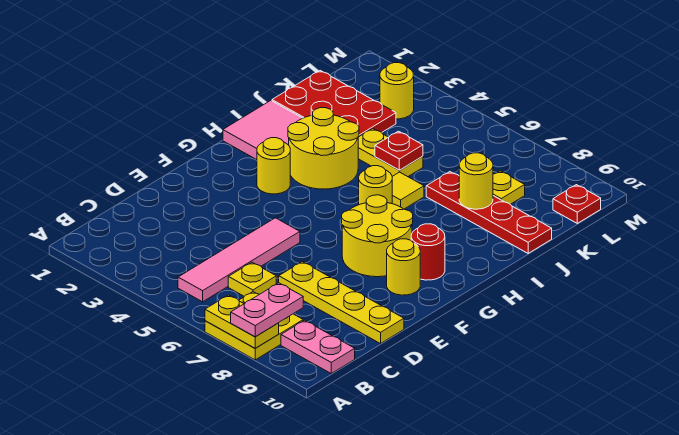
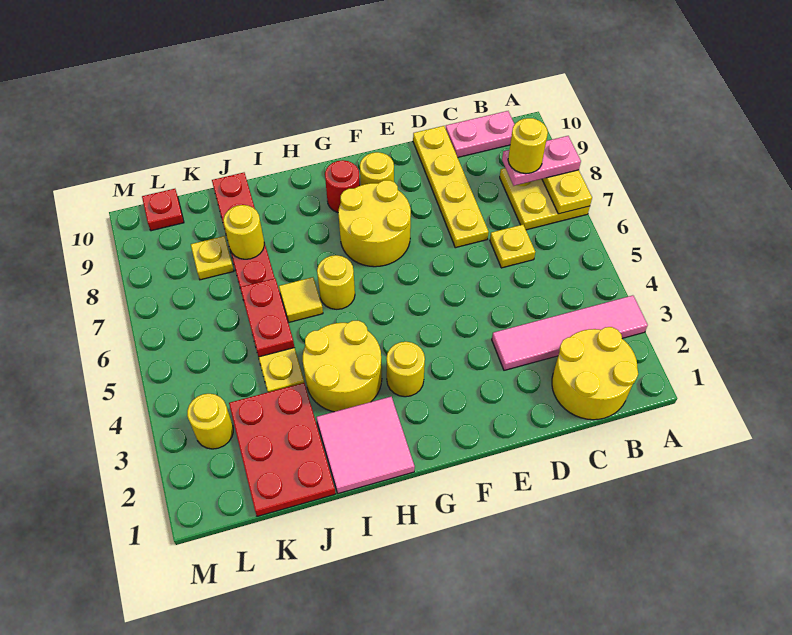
none -> yellow 2x2 round brick [552,327,638,420]
pink 1x4 tile [178,218,300,302] -> pink 1x4 tile moved to [492,295,648,370]
none -> yellow 1x1 round brick [508,118,548,174]
pink 1x2 plate [281,320,355,373] -> pink 1x2 plate turned to [446,111,515,157]
red 1x1 plate [375,131,423,170] -> red 1x2 plate [240,278,294,357]

